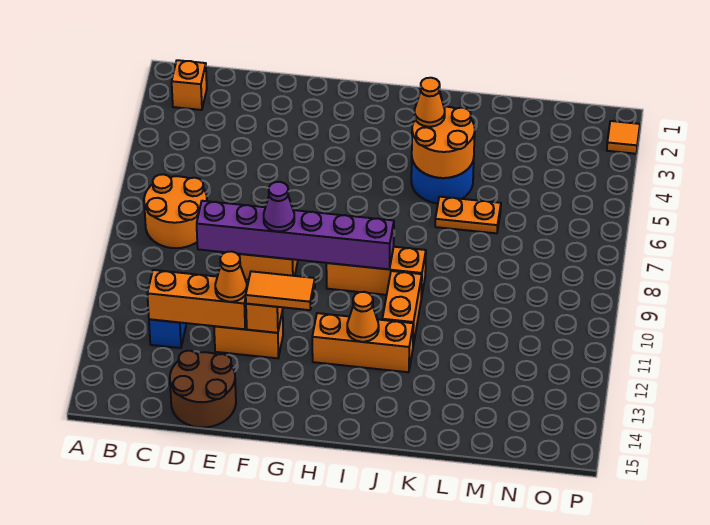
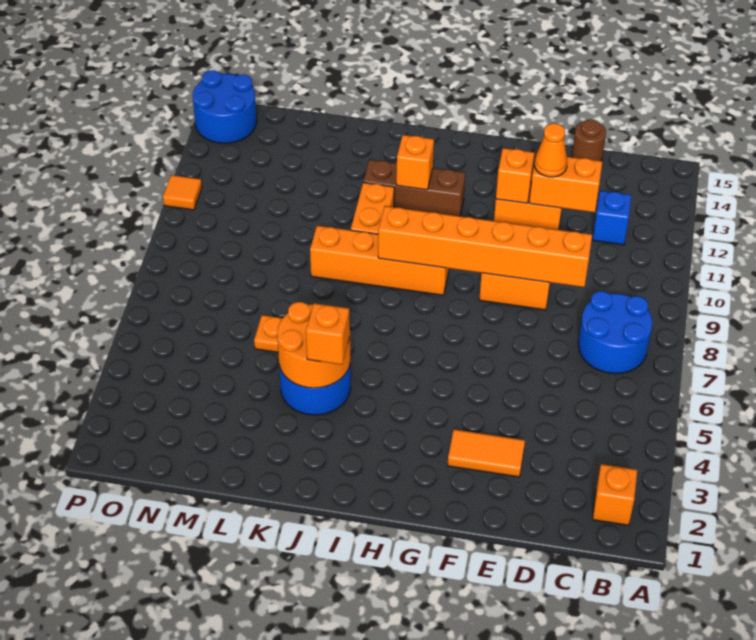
orange 2x2 round brick [144,174,207,248] -> blue 2x2 round brick [578,291,652,374]
orange 1x3 brick [147,270,249,329] -> orange 1x2 brick [529,153,602,212]
purple 1x6 brick [197,201,394,269] -> orange 1x6 brick [378,206,592,287]
brown 2x2 round brick [170,351,236,428] -> brown 1x1 round brick [572,119,606,161]
purple 1x1 cone [264,182,294,231] -> none
orange 1x2 tile [246,271,315,310] -> orange 1x2 tile moved to [448,429,525,477]
orange 1x3 brick [326,247,426,298] -> orange 1x4 brick [310,226,449,295]
orange 1x3 brick [312,313,413,372] -> brown 1x3 brick [363,160,466,216]
orange 1x1 cone [347,292,379,342] -> orange 1x1 brick [396,135,434,190]
orange 1x1 cone [414,78,445,127] -> orange 1x1 brick [306,303,349,365]
none -> blue 2x2 round brick [193,70,257,143]
orange 1x1 tile [607,121,640,154] -> orange 1x1 tile moved to [163,175,202,210]

